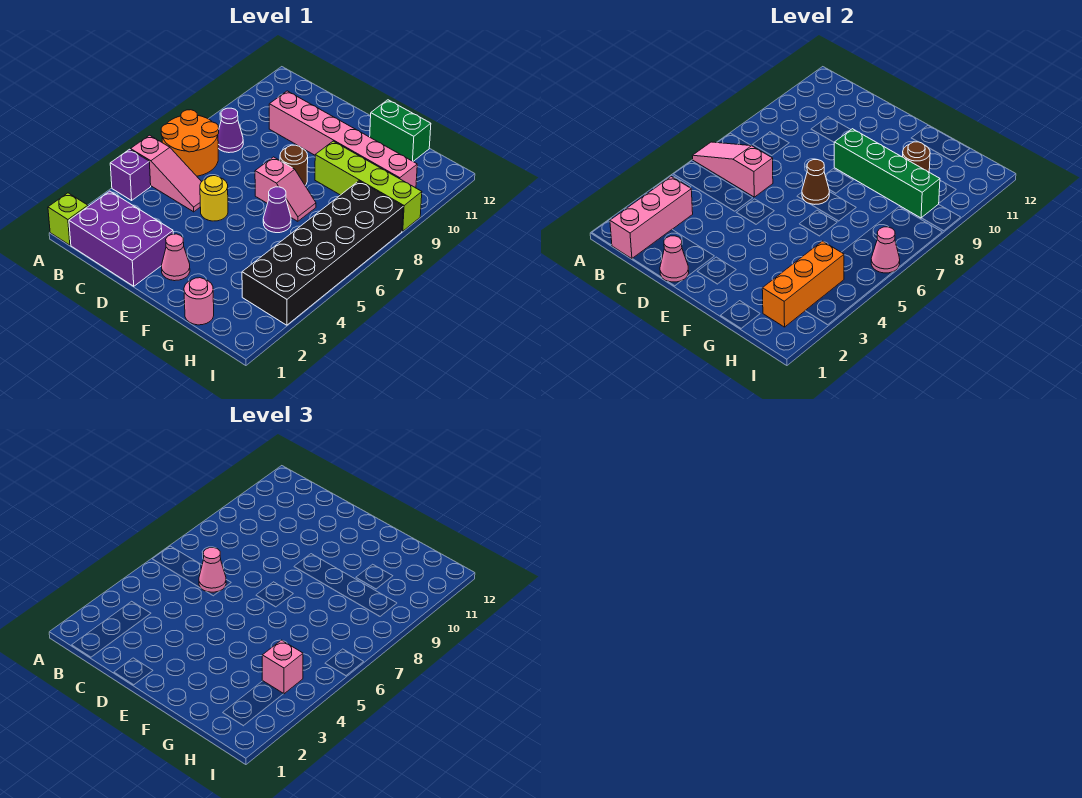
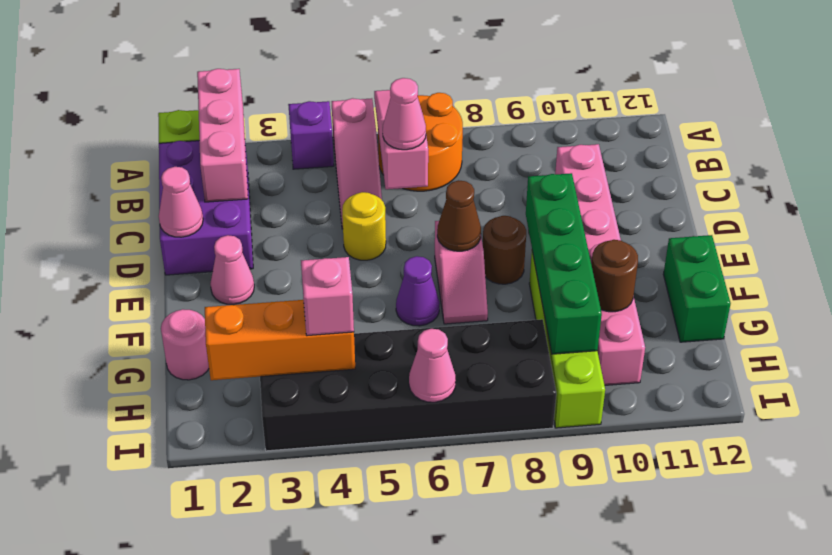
pink 1x3 brick [610,177,693,259] -> pink 1x3 brick turned to [197,69,248,202]
purple 1x1 cone [218,108,243,153] -> none

